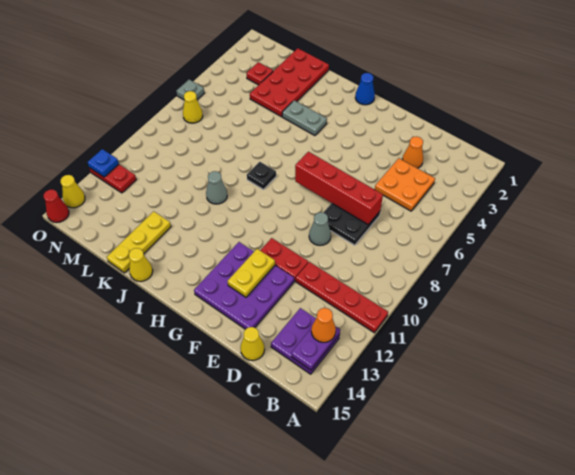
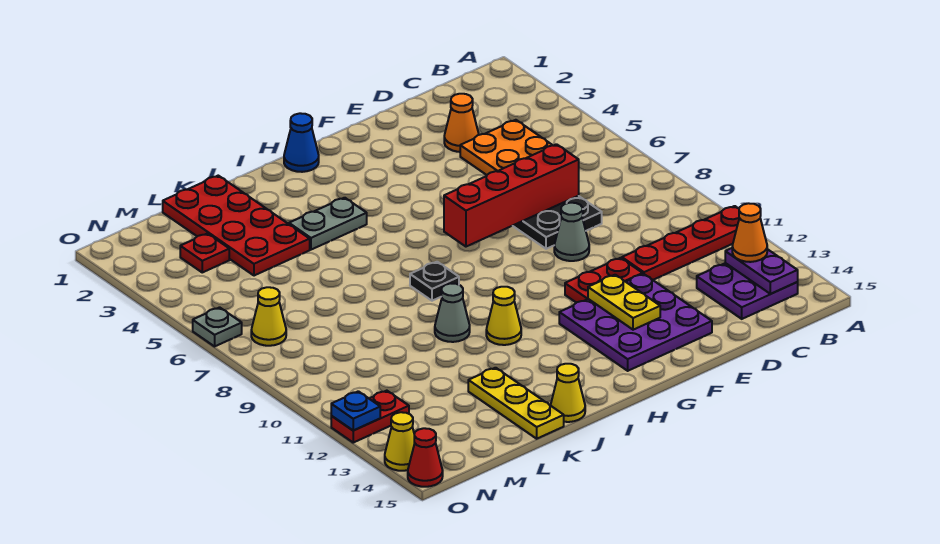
yellow 1x1 cone [240,327,265,361] -> yellow 1x1 cone moved to [486,287,521,345]

